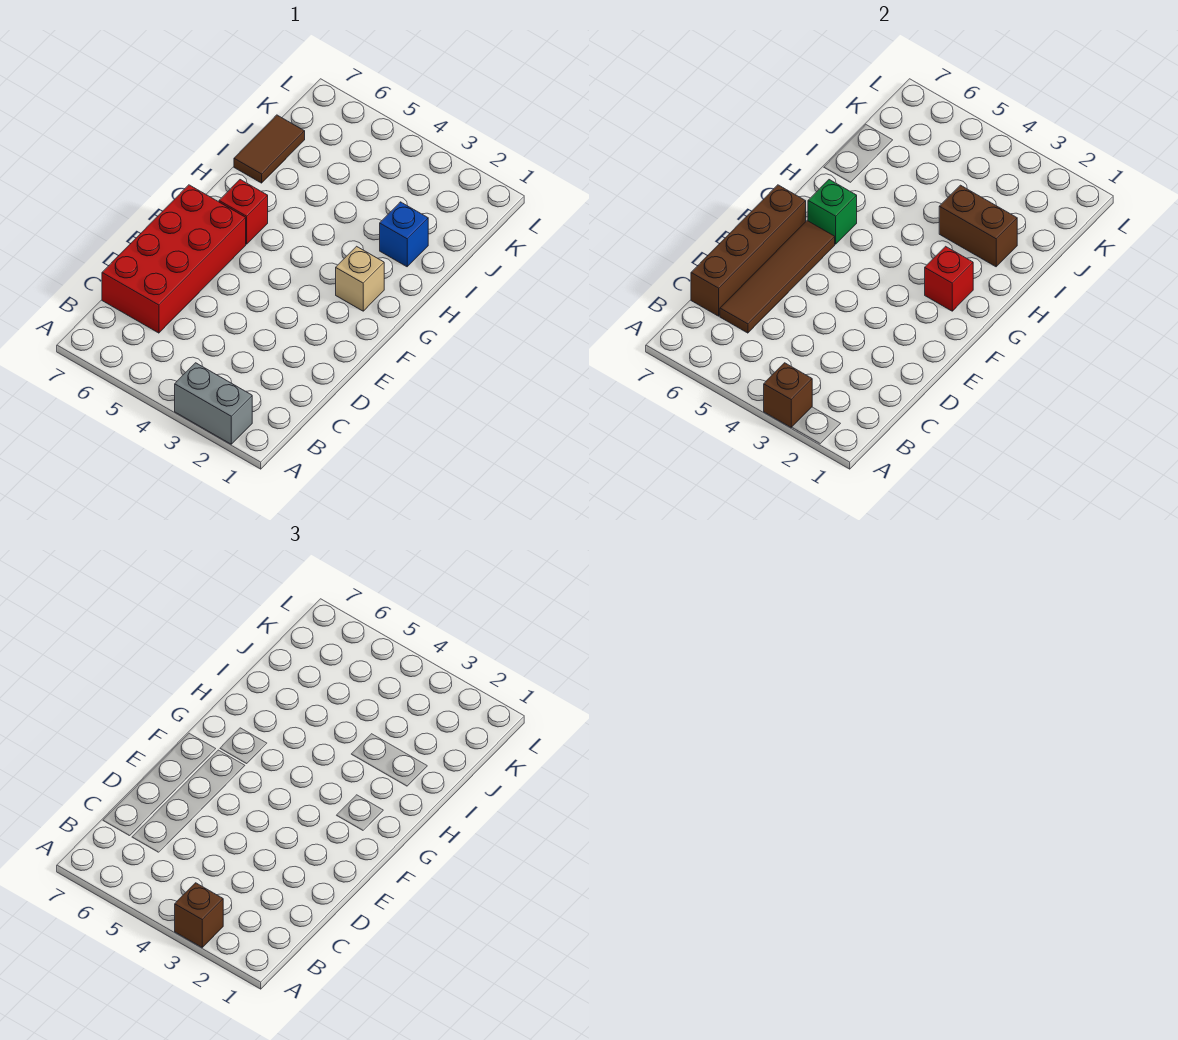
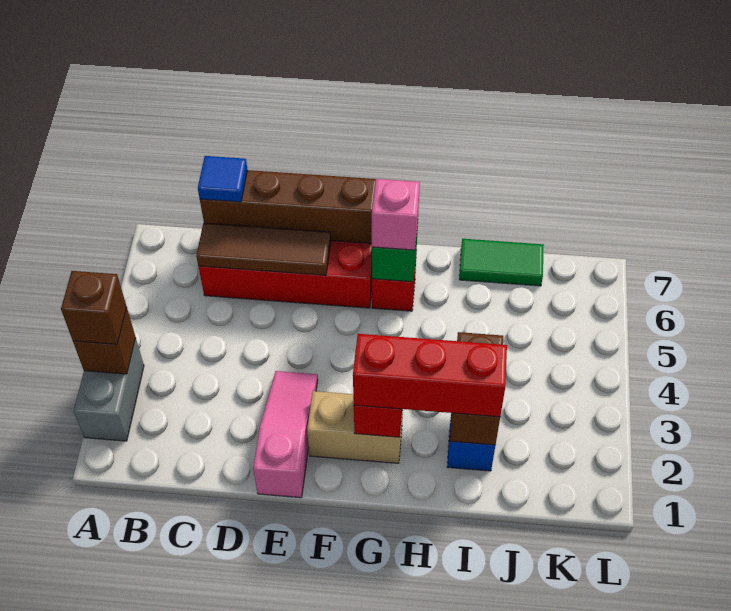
brown 1x4 tile [720,221,835,333] -> brown 1x3 tile [196,223,331,275]
none -> blue 1x1 tile [198,156,247,202]
none -> pink 1x3 slope [253,371,318,498]
tan 1x1 brick [336,246,384,311] -> tan 1x2 brick [307,391,403,463]
none -> red 1x3 brick [353,334,507,417]
none -> pink 1x1 brick [372,179,420,250]
brown 1x2 tile [234,115,305,183] -> green 1x2 tile [459,239,544,286]

